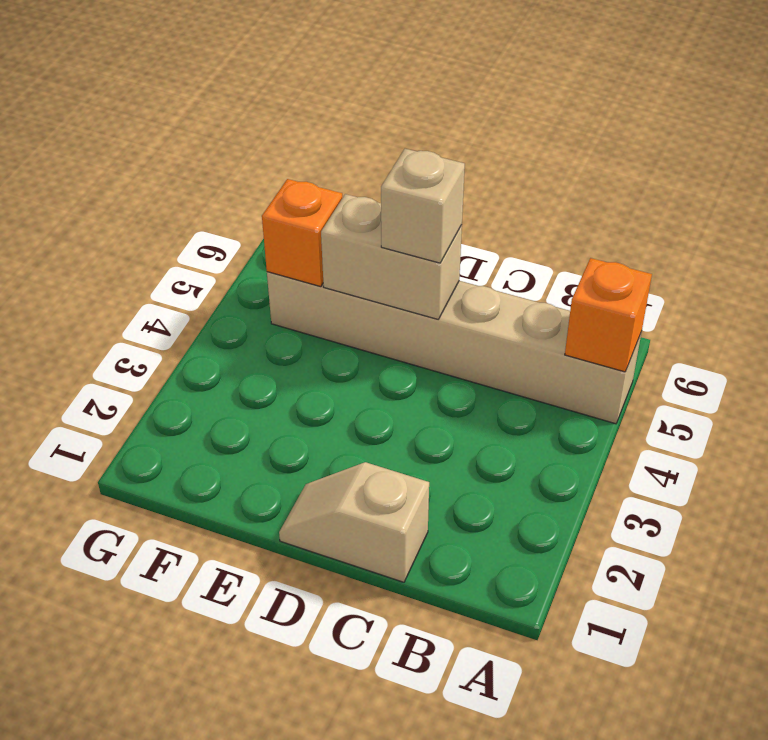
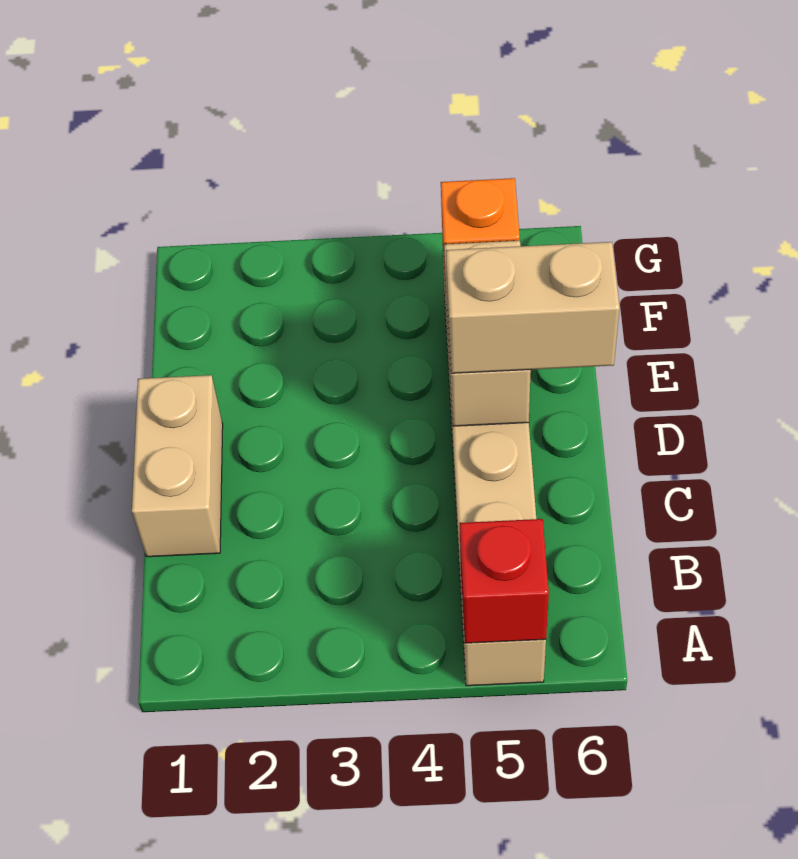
orange 1x1 brick [565,258,652,372] -> red 1x1 brick [460,519,549,643]
tan 1x2 slope [279,462,429,582] -> tan 1x2 brick [132,375,223,557]
tan 1x1 brick [381,149,465,263] -> tan 1x2 brick [446,242,620,373]

